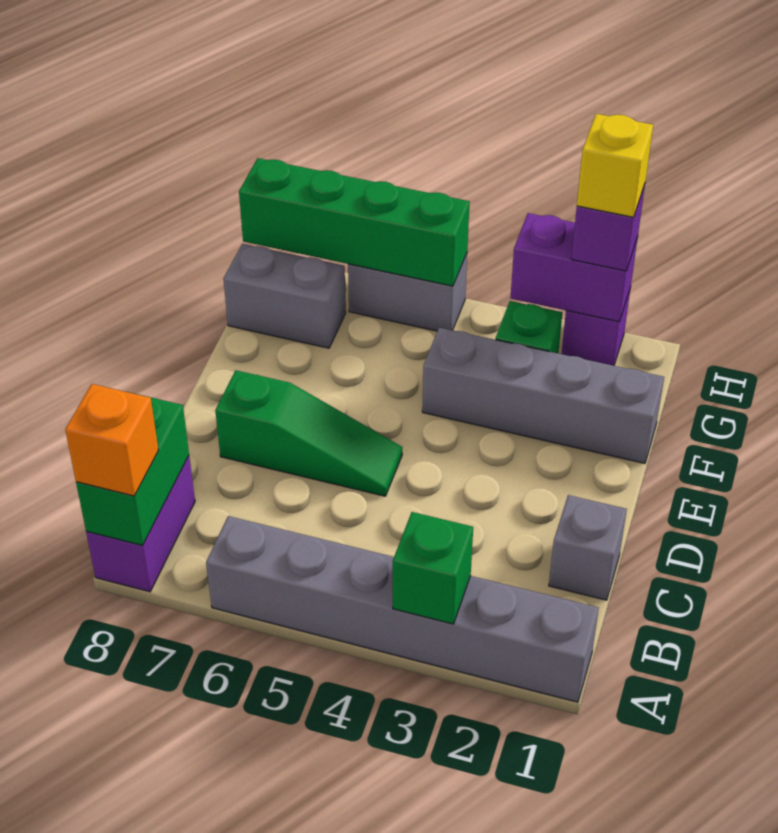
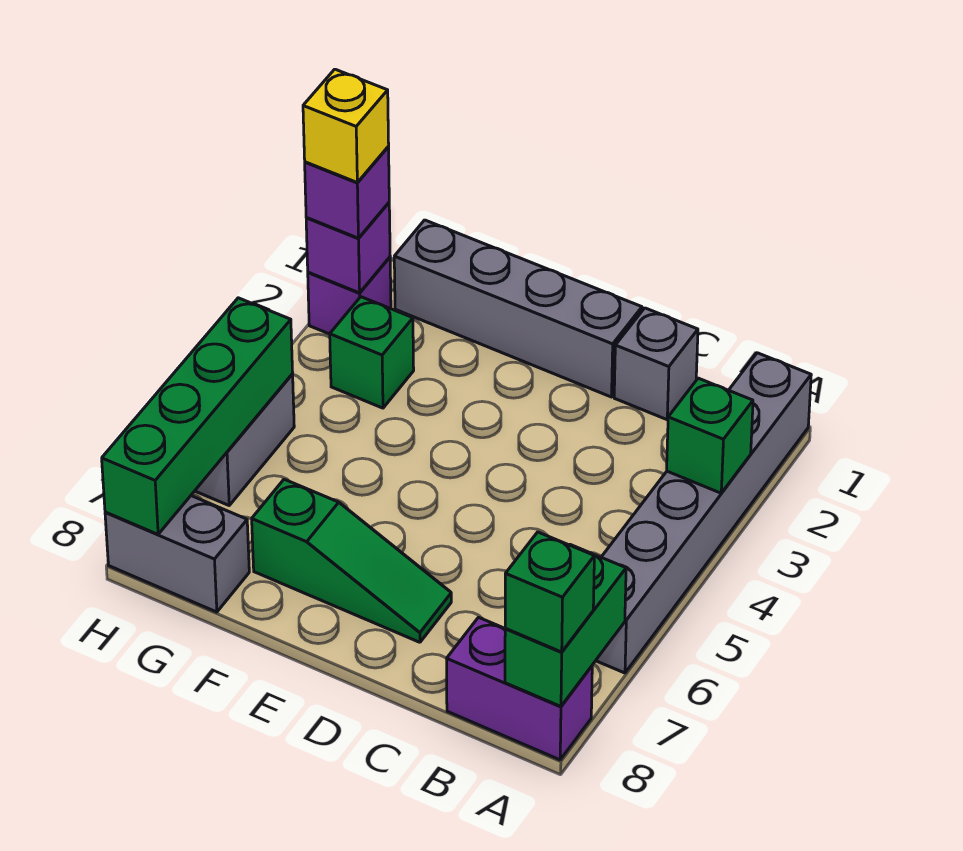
green 1x2 brick [76,392,189,545] -> green 1x2 brick turned to [505,545,626,706]
orange 1x1 brick [65,384,159,496] -> green 1x1 brick [505,532,594,652]
green 1x3 slope [215,370,402,496] -> green 1x3 slope turned to [252,479,451,642]
grey 1x4 brick [422,328,664,463] -> grey 1x4 brick turned to [394,220,642,397]
grey 1x2 brick [223,244,346,348] -> grey 1x2 brick turned to [105,496,249,612]
purple 1x2 brick [510,213,638,322] -> purple 1x1 brick [306,203,390,293]

